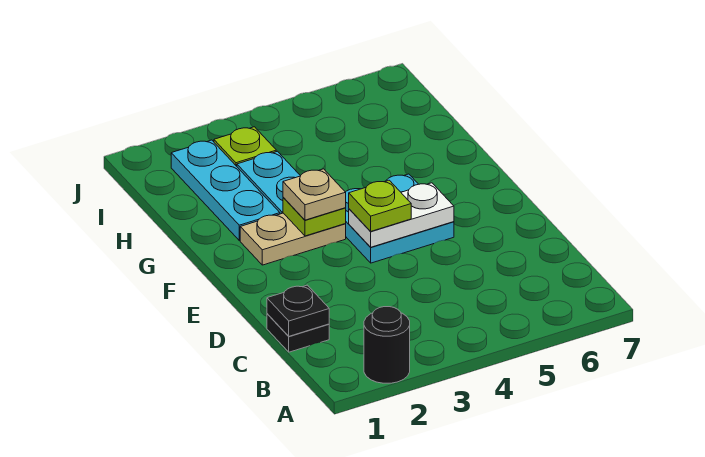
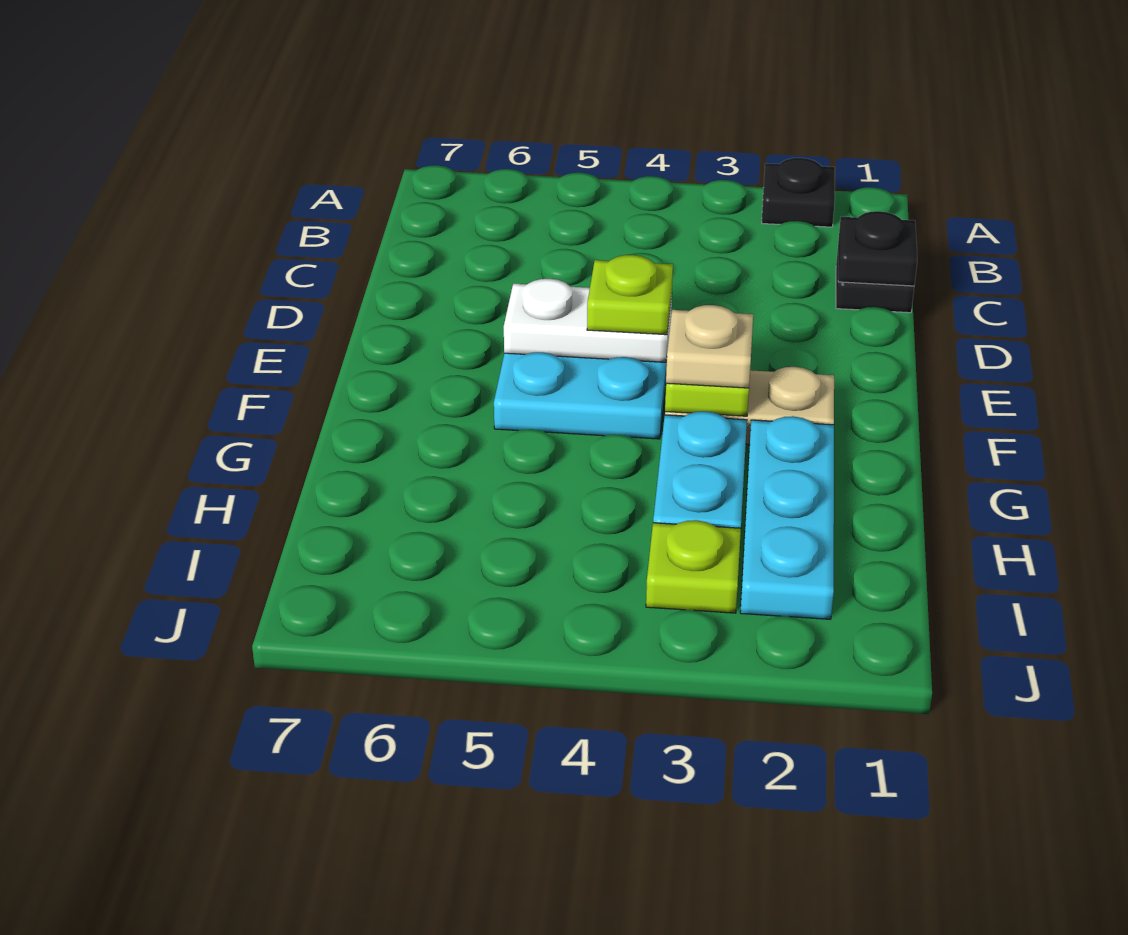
black 1x1 round brick [364,307,410,383] -> black 1x1 plate [762,158,835,227]

